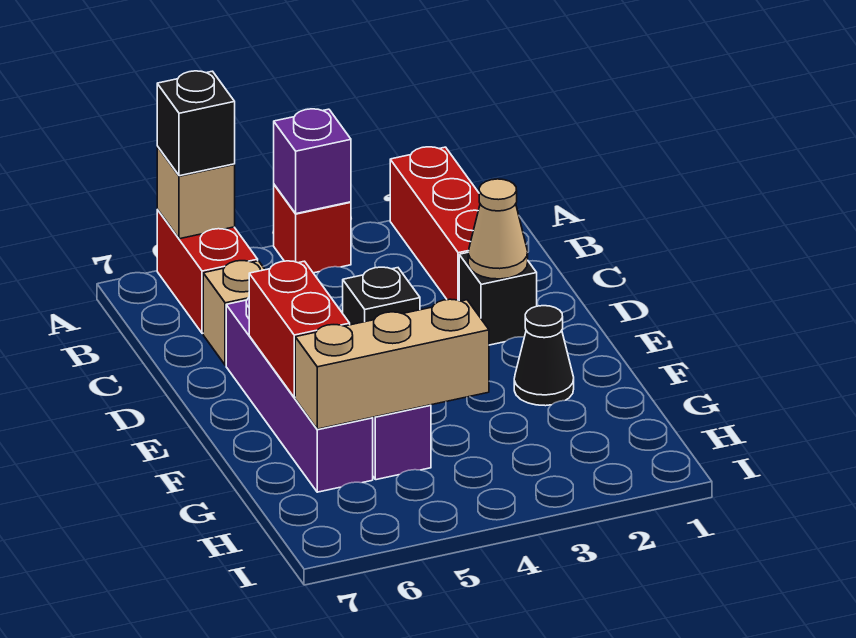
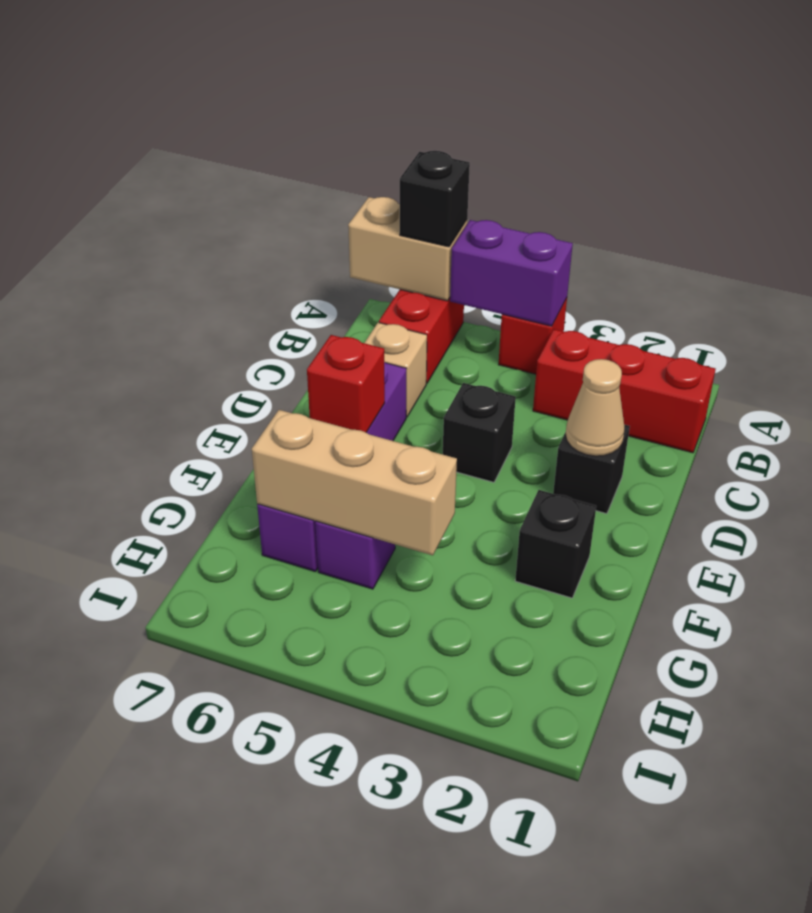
red 1x3 brick [390,147,480,301] -> red 1x3 brick turned to [533,329,716,453]
purple 1x1 brick [274,109,351,214] -> purple 1x2 brick [450,220,573,326]
tan 1x1 brick [157,147,235,239] -> tan 1x2 brick [348,197,467,301]
red 1x2 brick [249,261,350,397] -> red 1x1 brick [307,335,385,433]
black 1x1 cone [514,306,574,406] -> black 1x1 brick [515,490,596,598]

